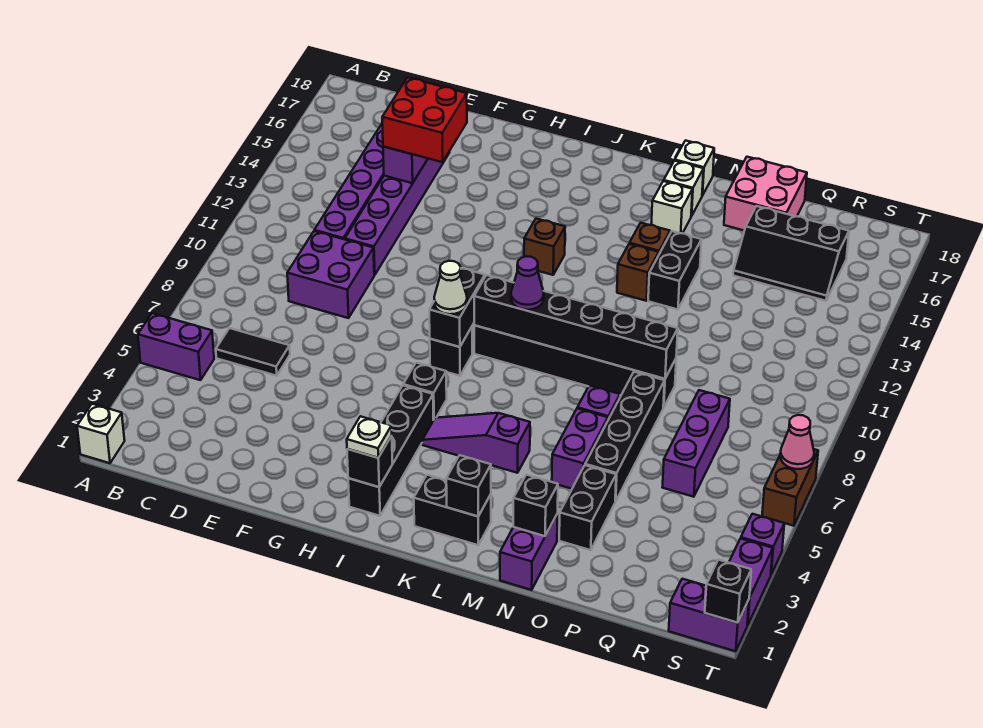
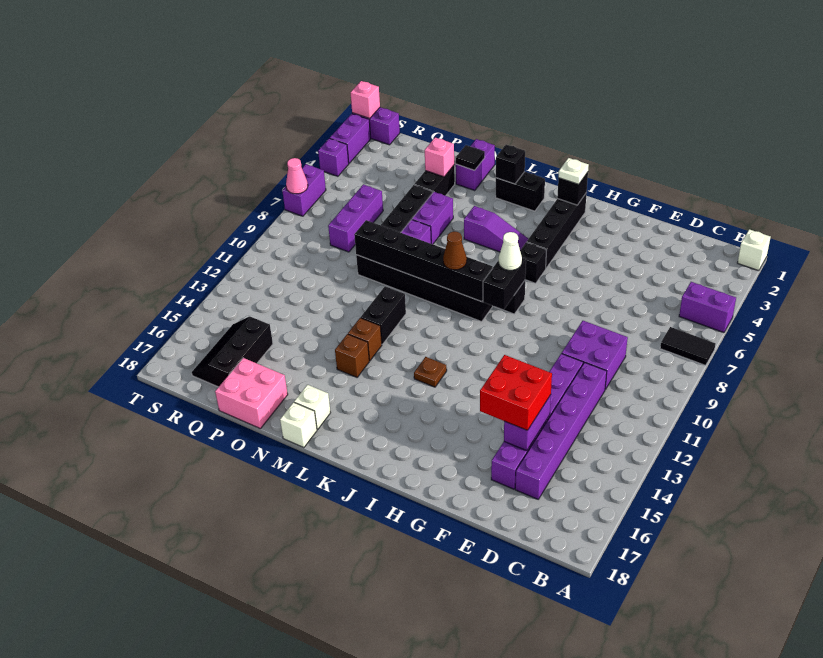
black 1x2 tile [216,328,290,376] -> black 1x2 tile moved to [660,327,716,365]
brown 1x1 brick [524,219,565,275] -> brown 1x1 plate [414,357,447,387]
purple 1x1 cone [511,256,544,310] -> brown 1x1 cone [443,231,467,270]
white 1x1 brick [651,181,693,233] -> none
black 1x1 brick [513,475,558,536] -> black 1x1 tile [456,145,485,170]
black 1x2 brick [648,231,701,309] -> black 1x2 brick moved to [361,287,406,344]
none -> pink 1x1 brick [425,138,454,177]
black 2x3 slope [733,206,849,301] -> black 2x3 slope turned to [192,316,273,387]
black 1x1 brick [705,560,751,623] -> pink 1x1 brick [350,81,380,118]
brown 1x2 brick [762,449,818,526] -> purple 1x2 brick [282,164,326,216]

